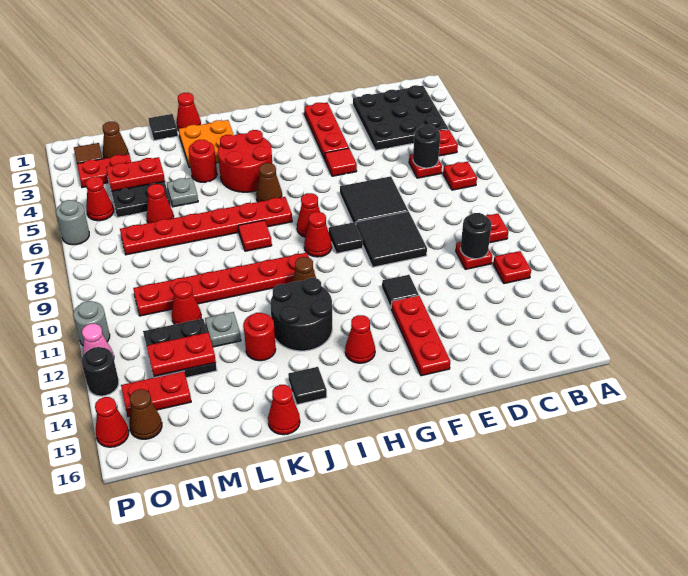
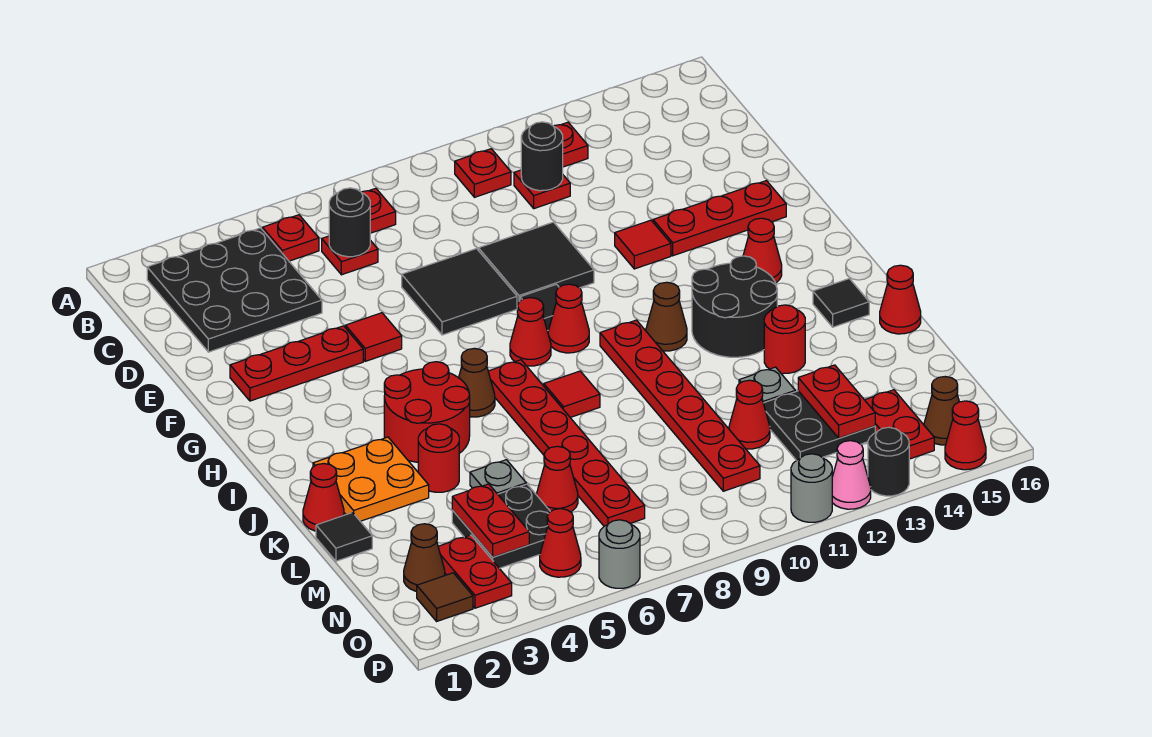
black 1x1 tile [382,275,419,308] -> red 1x1 tile [615,220,671,269]

